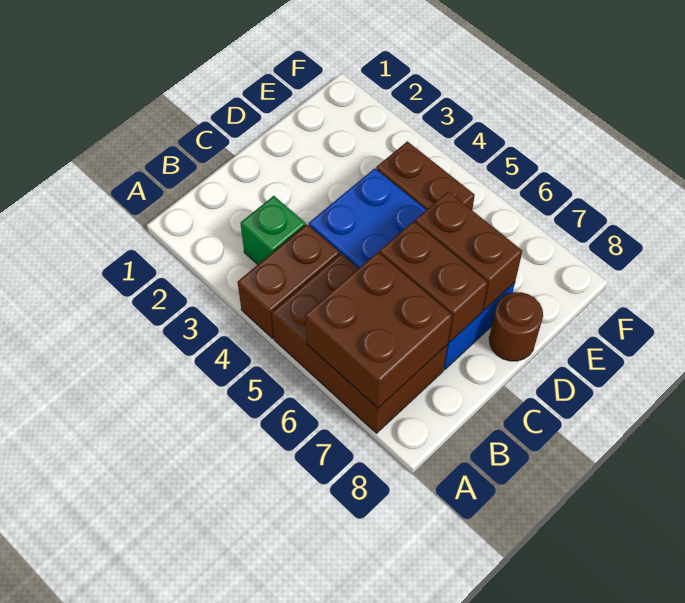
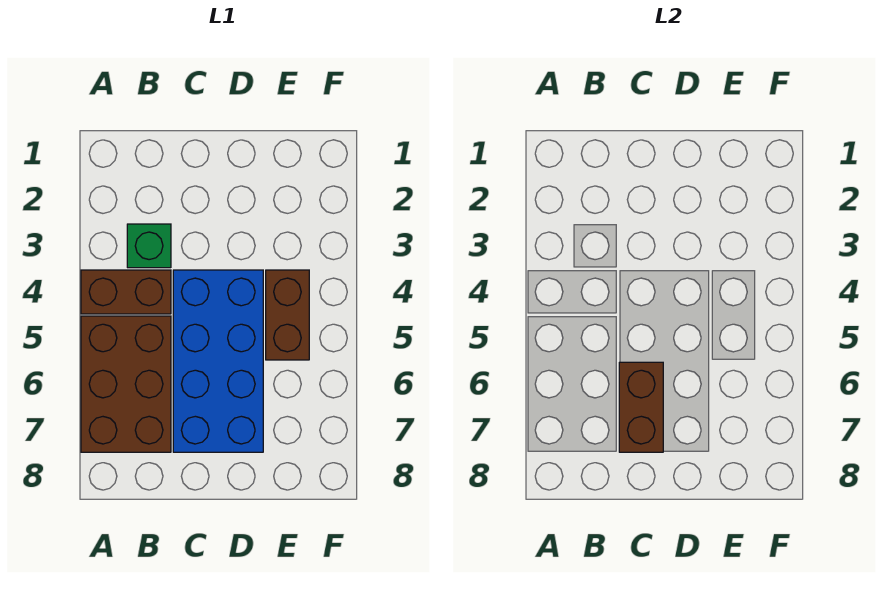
brown 2x2 brick [305,252,452,408] -> none
brown 1x2 brick [415,192,522,311] -> none
brown 1x1 round brick [489,292,543,361] -> none

